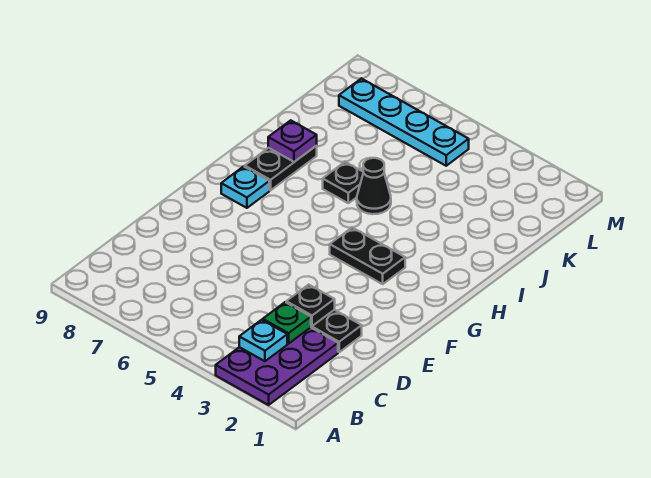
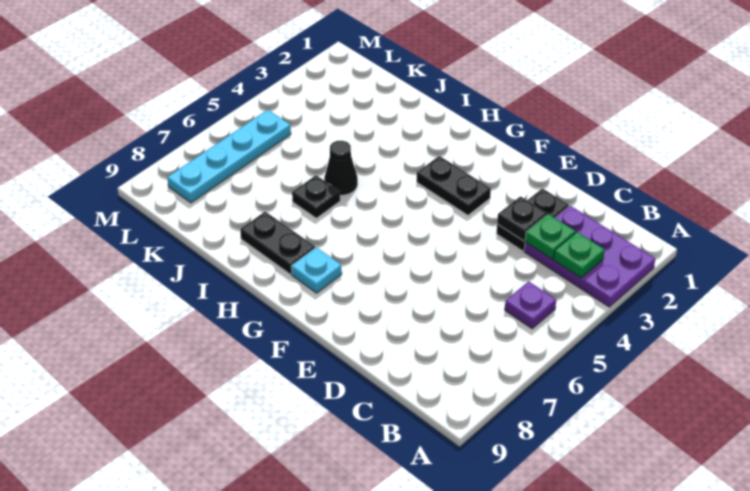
cyan 1x1 plate [239,320,287,361] -> green 1x1 plate [554,232,605,278]
black 1x2 plate [330,227,405,284] -> black 1x2 plate turned to [417,156,491,215]
purple 1x1 plate [268,120,317,162] -> purple 1x1 plate moved to [505,281,556,329]

